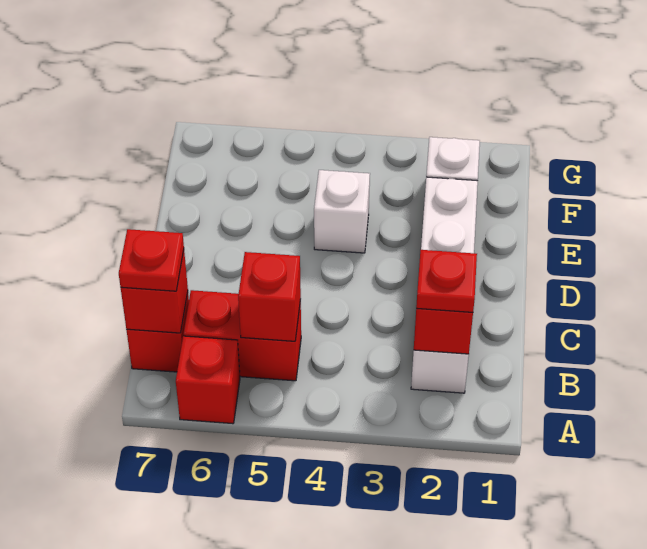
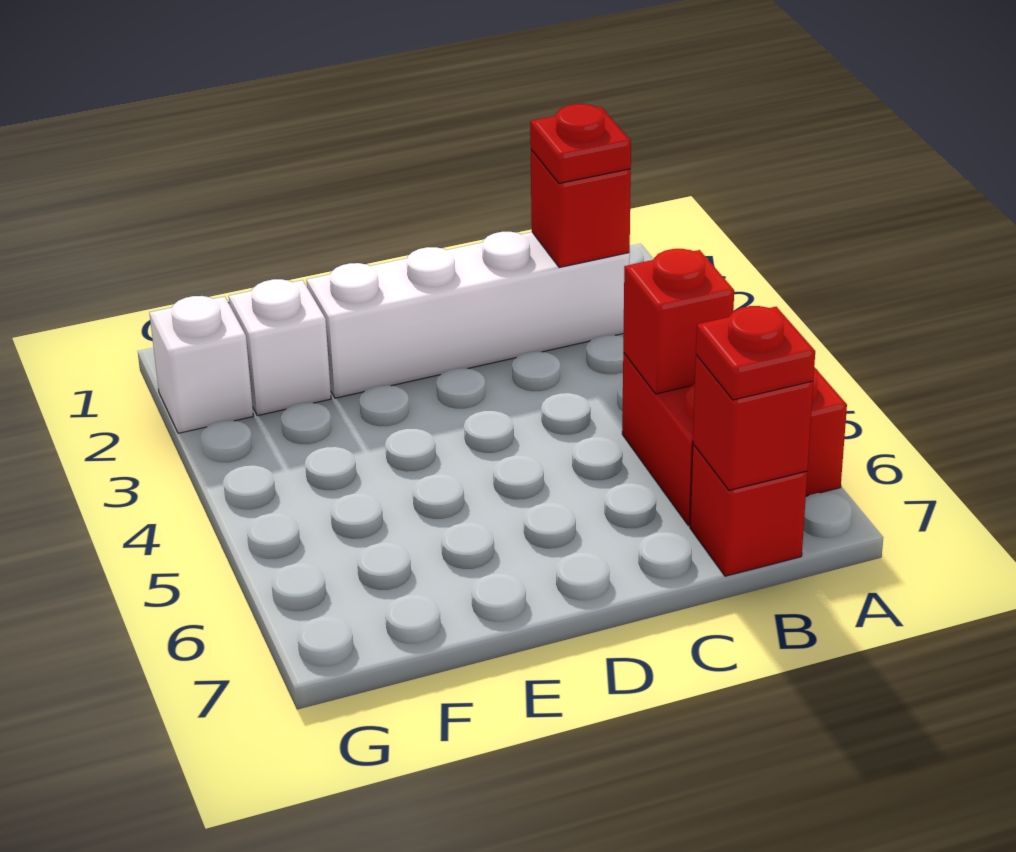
white 1x1 brick [314,170,370,253] -> white 1x1 brick moved to [149,296,253,433]

